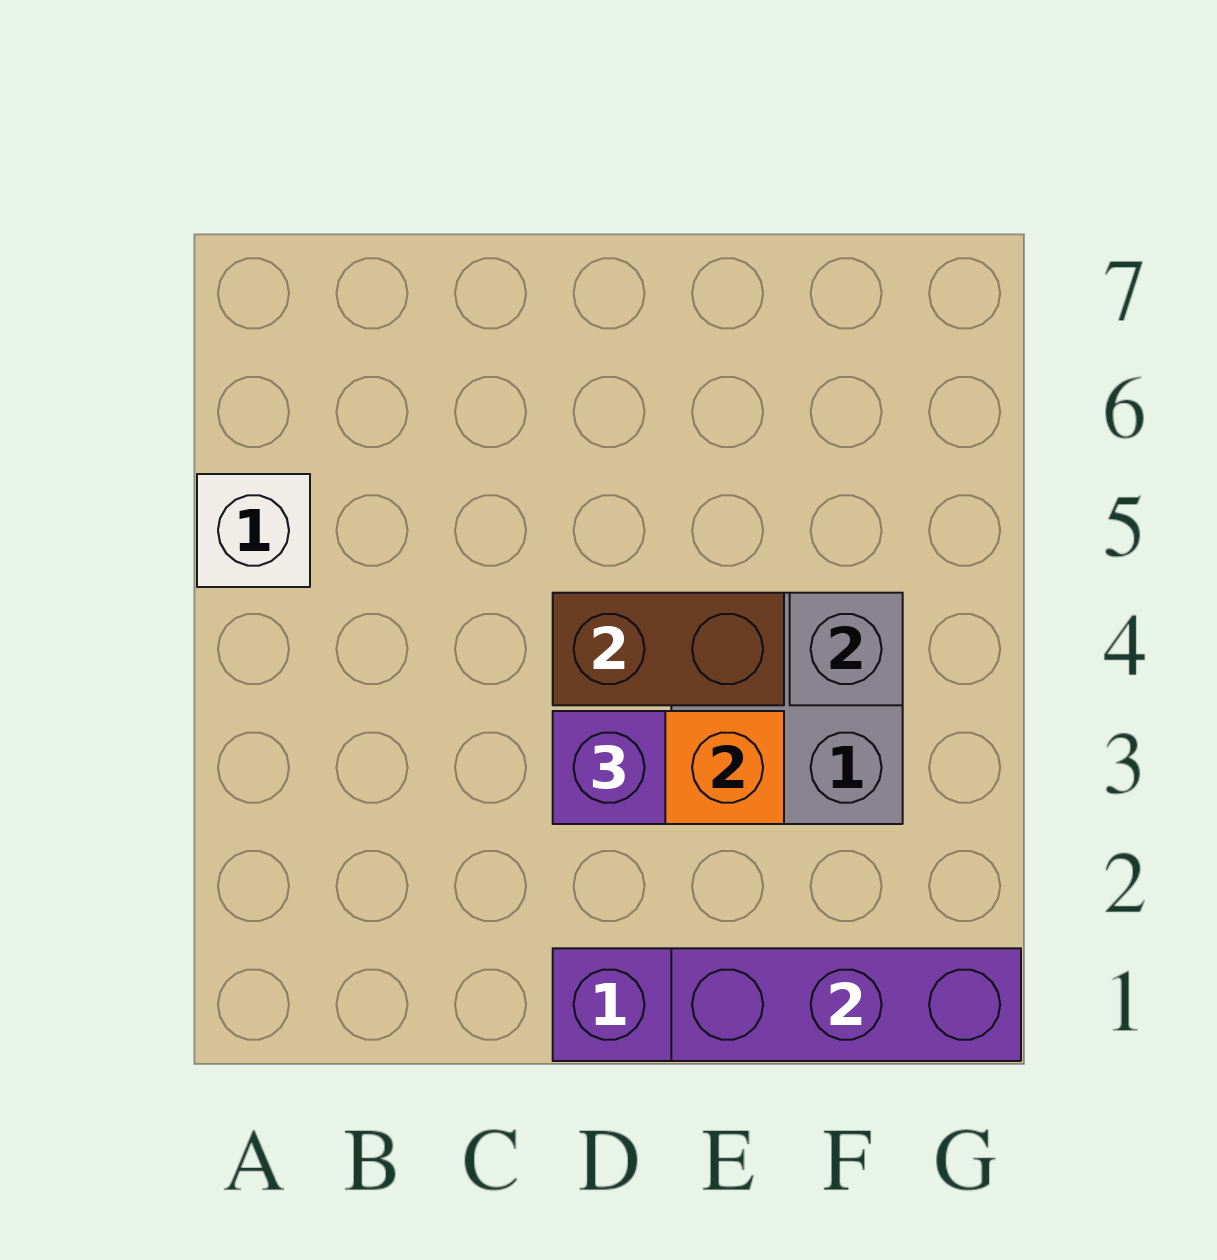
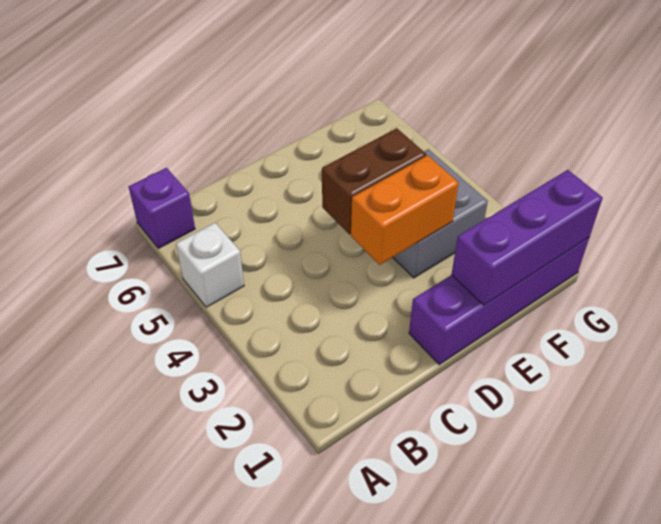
purple 1x1 brick [553,711,665,824] -> purple 1x1 brick moved to [128,168,195,248]
grey 1x1 brick [790,593,903,705] -> none

